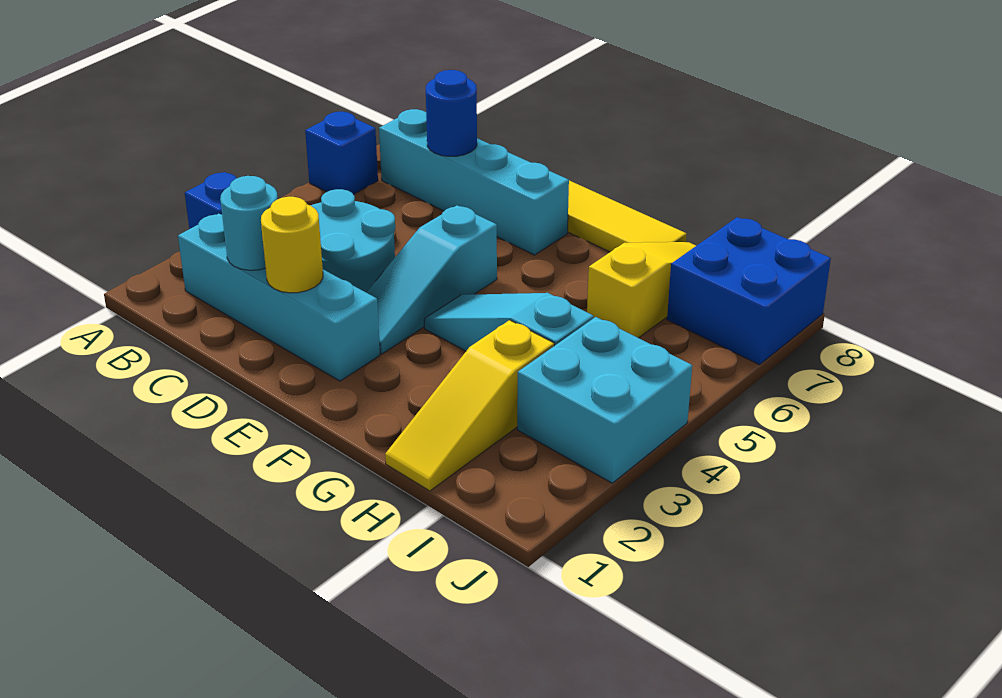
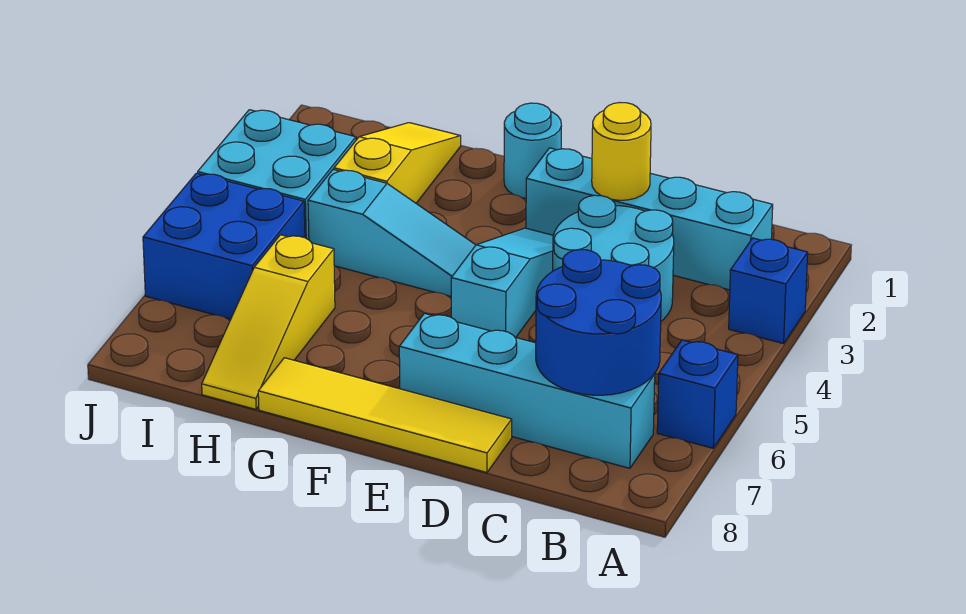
cyan 1x1 round brick [220,176,278,270] -> cyan 1x1 round brick moved to [504,103,561,198]
blue 1x1 round brick [426,70,477,156] -> blue 2x2 round brick [536,250,661,395]
blue 2x2 brick [667,217,831,365] -> blue 2x2 brick moved to [143,173,305,319]

